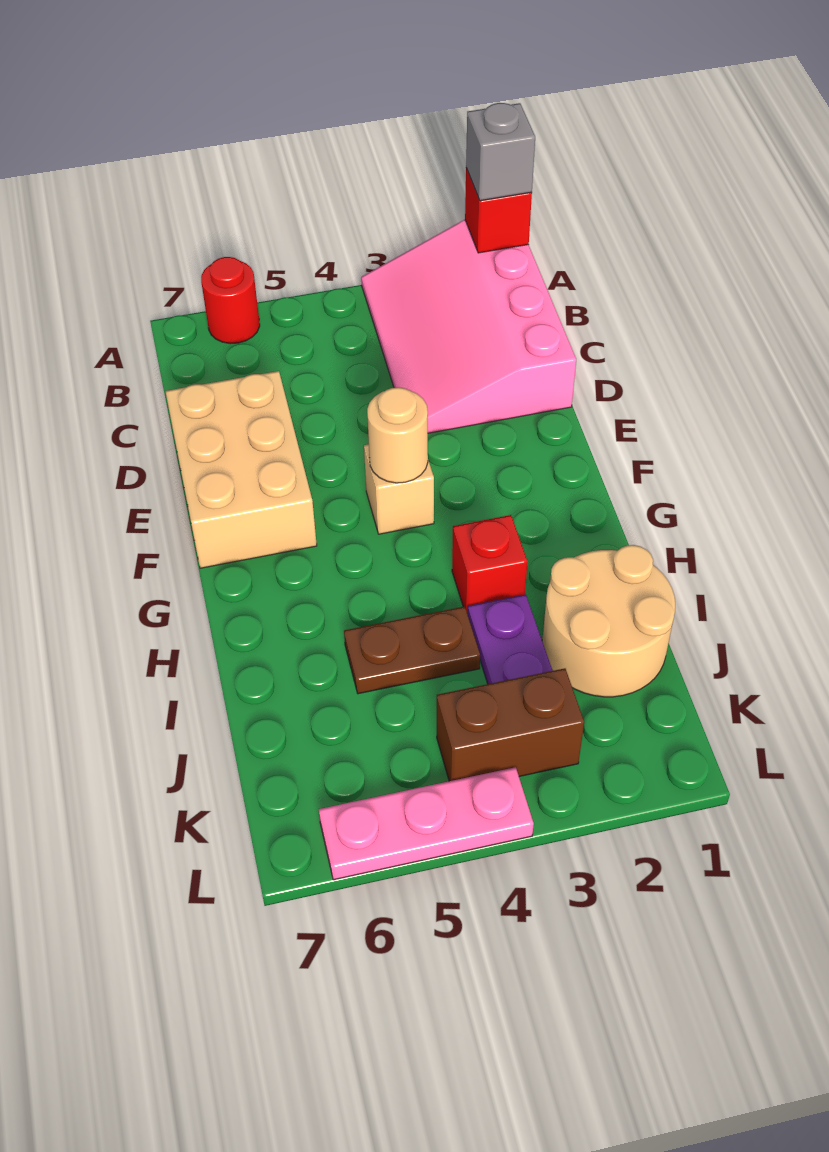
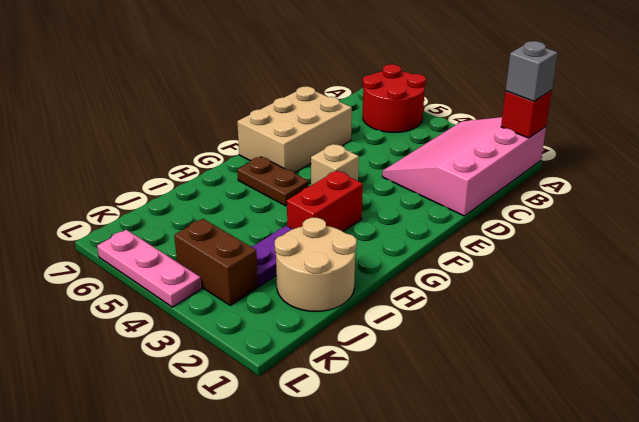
red 1x1 round brick [201,257,260,344] -> red 2x2 round brick [363,64,426,133]
tan 1x1 round brick [367,387,428,483] -> none
red 1x1 brick [452,515,527,614] -> red 1x2 brick [287,171,363,231]
brown 1x2 plate [344,607,480,694] -> brown 1x2 plate moved to [237,157,309,206]

